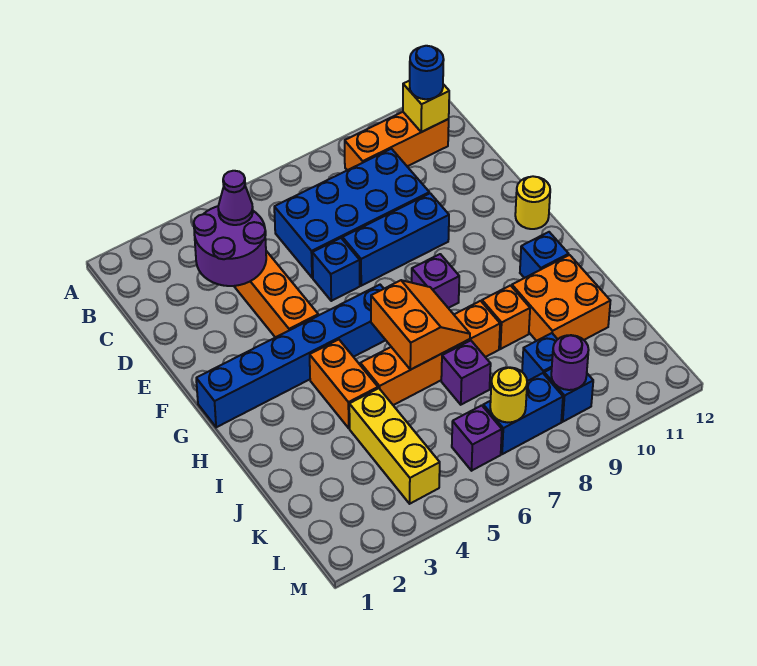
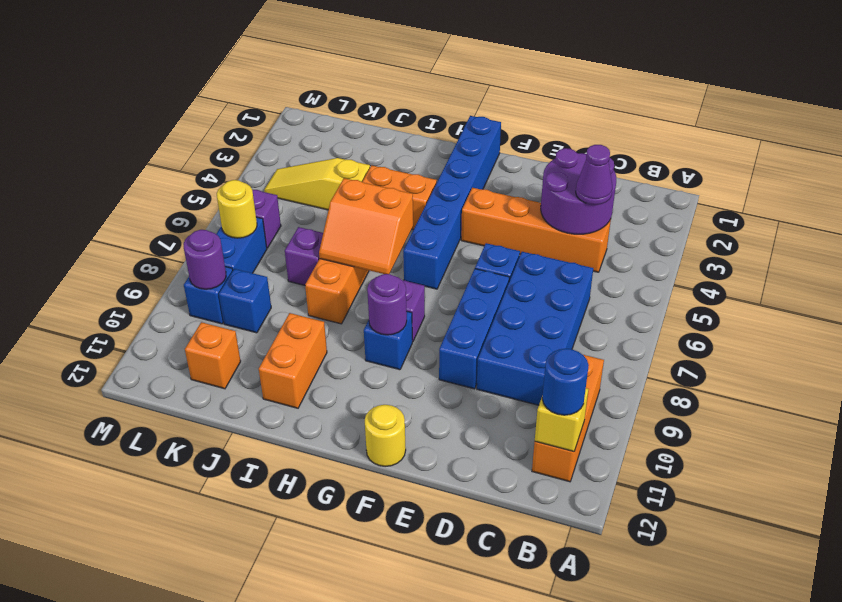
none -> purple 1x1 round brick [367,274,407,335]
blue 1x1 brick [520,232,569,278] -> blue 1x1 brick moved to [364,311,412,370]
orange 1x1 brick [482,285,530,349] -> orange 1x1 brick moved to [185,322,241,389]
orange 2x2 brick [512,255,610,341] -> orange 1x2 brick [259,313,327,408]
yellow 1x3 brick [349,388,440,504] -> yellow 1x3 slope [264,158,370,210]

